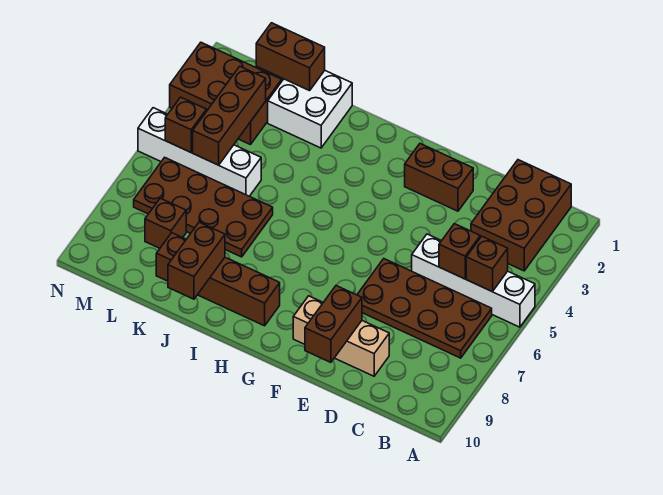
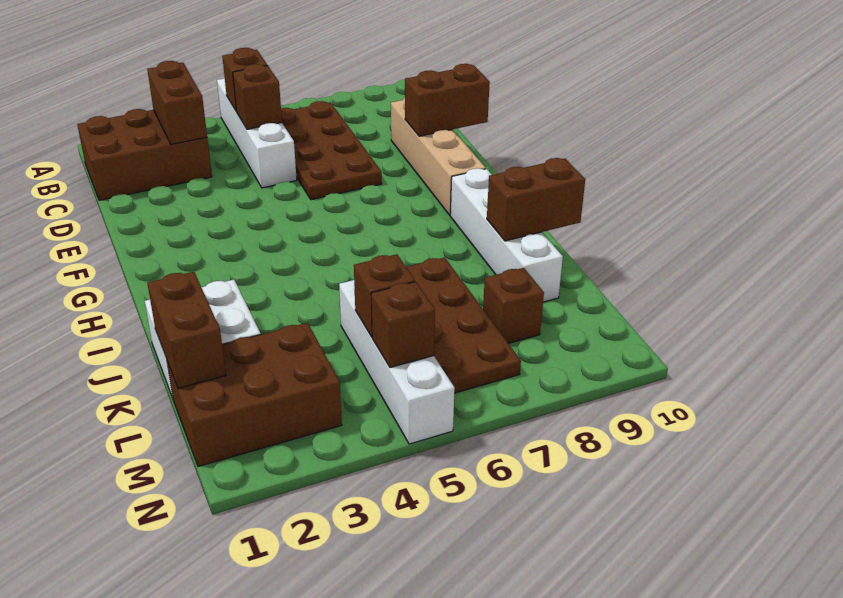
tan 1x3 brick [293,296,389,376] -> tan 1x4 brick [391,98,486,215]
brown 1x2 brick [405,144,473,211] -> brown 1x2 brick moved to [147,61,207,144]
brown 1x4 brick [156,233,280,326] -> white 1x4 brick [450,168,563,302]
brown 2x3 brick [170,43,282,145] -> brown 2x3 brick turned to [167,323,342,466]
brown 1x3 brick [193,66,266,165] -> brown 1x1 brick [354,254,415,337]

